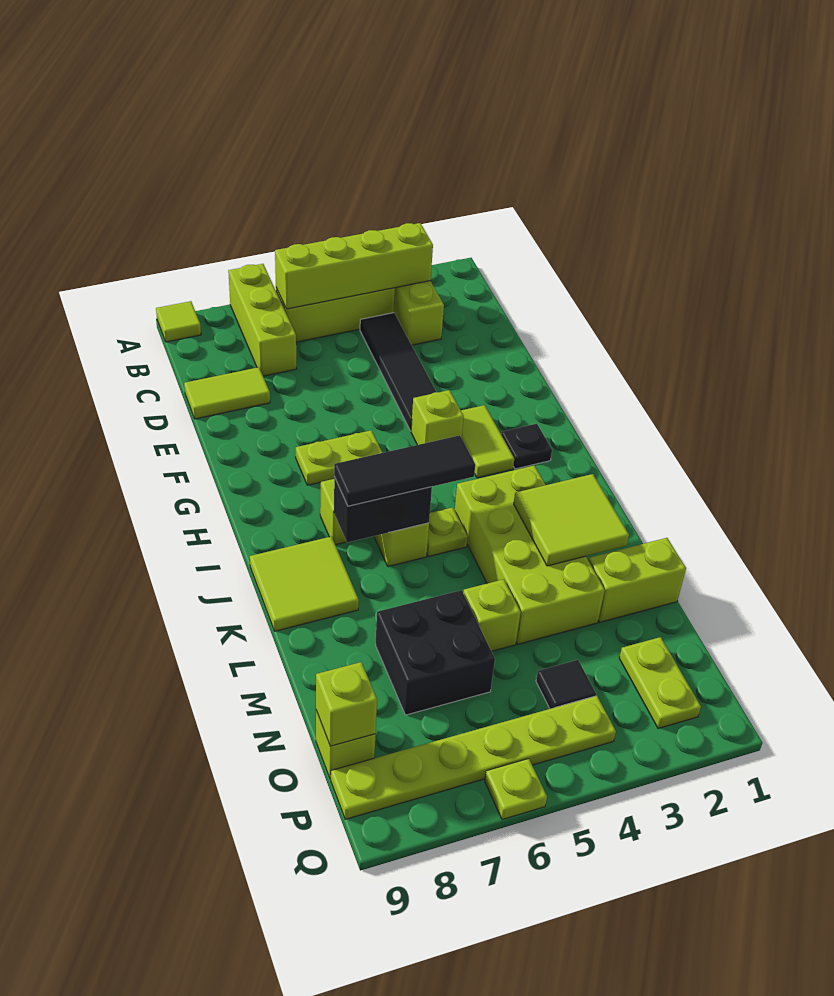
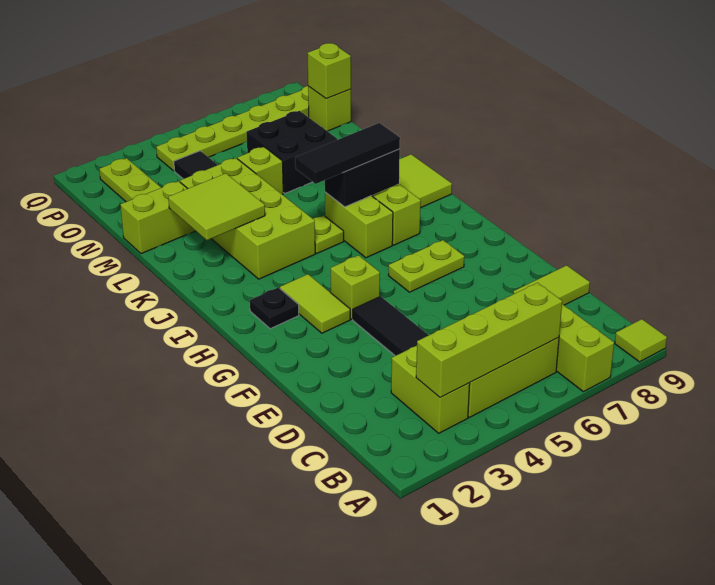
lime 1x1 plate [485,759,547,820] -> none

